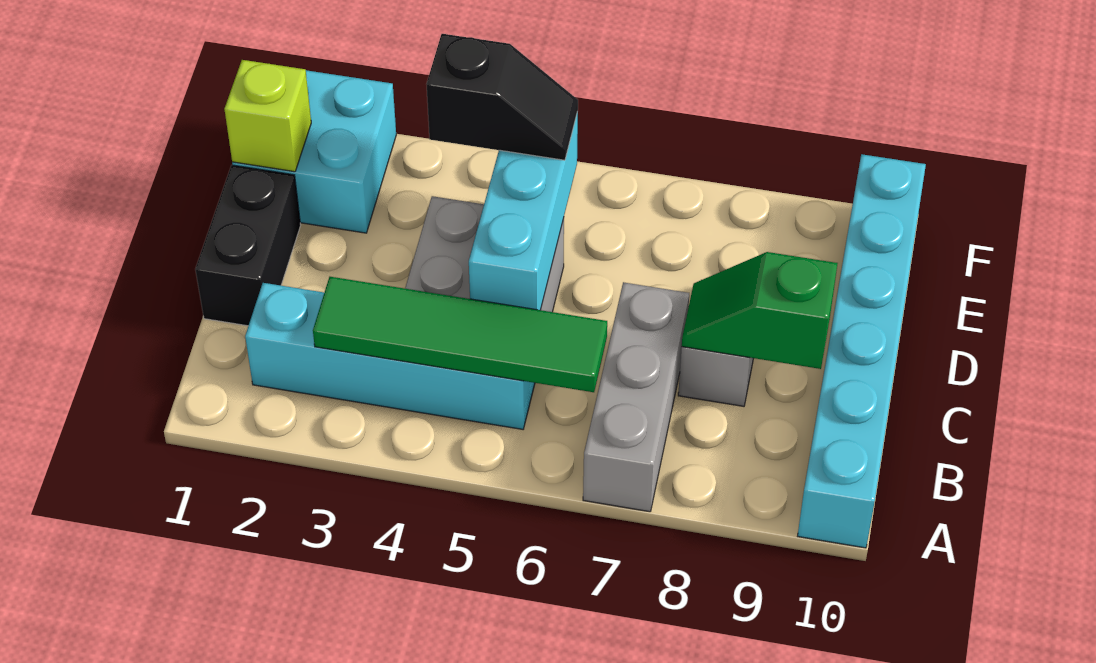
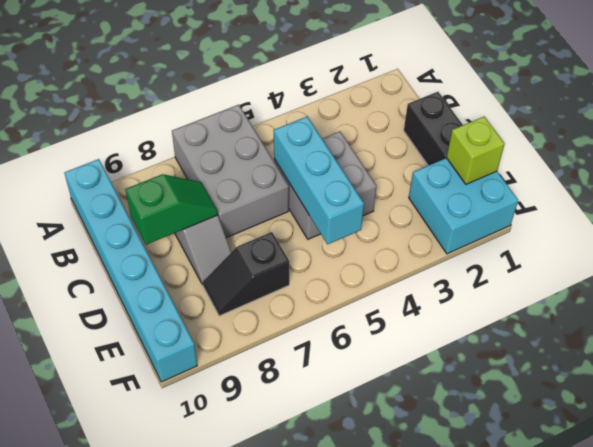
grey 1x3 brick [583,282,689,512] -> grey 2x3 brick [172,105,289,238]
cyan 1x4 brick [245,283,535,429] -> none
green 1x4 tile [313,277,607,392] -> none
black 1x2 slope [426,34,578,160] -> black 1x2 slope moved to [203,232,290,316]

